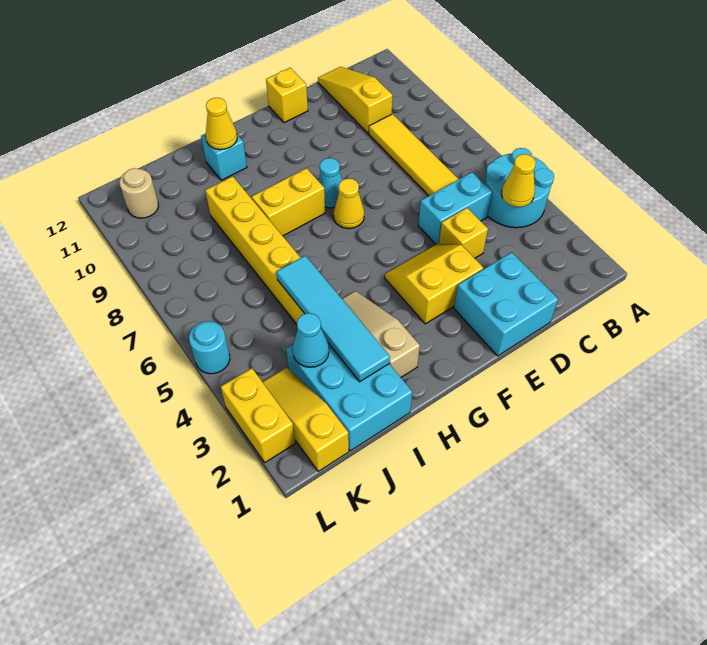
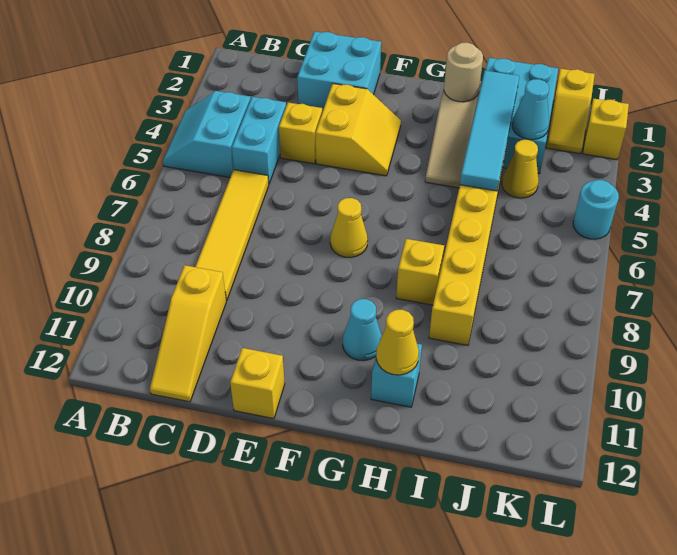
cyan 2x2 round brick [485,148,554,228] -> cyan 2x2 slope [163,91,251,177]
yellow 1x1 cone [502,154,536,207] -> yellow 1x1 cone moved to [502,140,539,198]
cyan 1x2 brick [418,172,492,244] -> cyan 1x2 brick turned to [232,97,286,183]
yellow 2x2 slope [385,243,483,324] -> yellow 2x2 slope turned to [316,84,401,176]
cyan 1x1 cone [318,158,342,208] -> cyan 1x1 cone moved to [343,299,382,361]
yellow 1x2 brick [252,168,325,236] -> yellow 1x1 brick [396,239,444,305]
yellow 1x3 slope [263,368,349,471] -> yellow 1x2 slope [546,69,595,154]
tan 1x1 round brick [120,168,159,218] -> tan 1x1 round brick moved to [444,43,483,102]
yellow 1x2 brick [221,368,295,462] -> yellow 1x1 brick [583,98,629,159]

